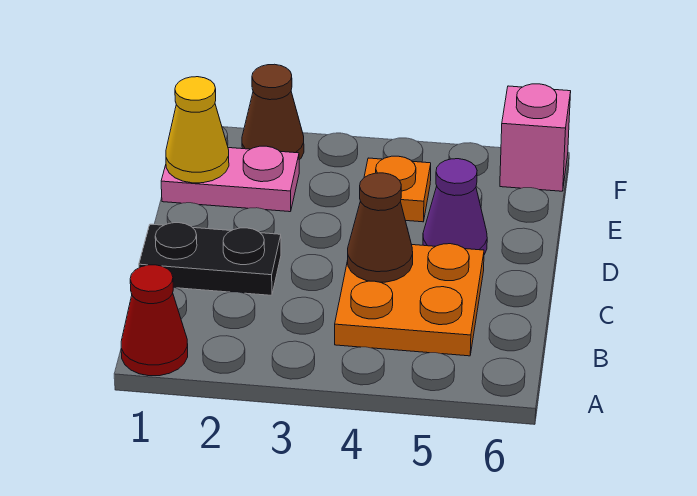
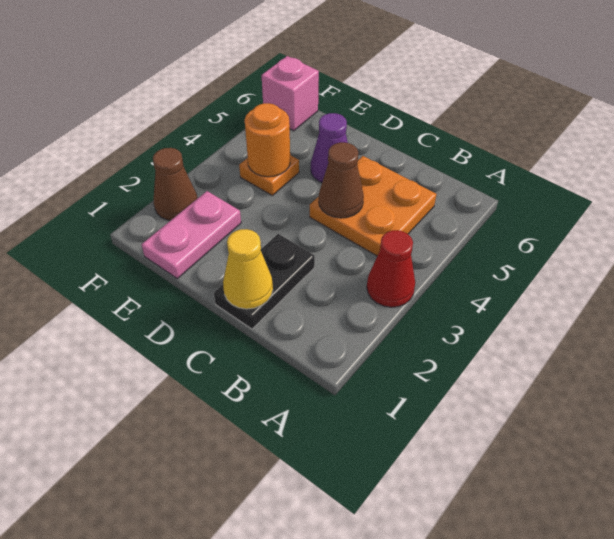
red 1x1 cone [121,265,188,376] -> red 1x1 cone moved to [367,230,415,307]
yellow 1x1 cone [166,77,229,183] -> yellow 1x1 cone moved to [223,229,273,309]
none -> orange 1x1 round brick [245,103,290,177]

